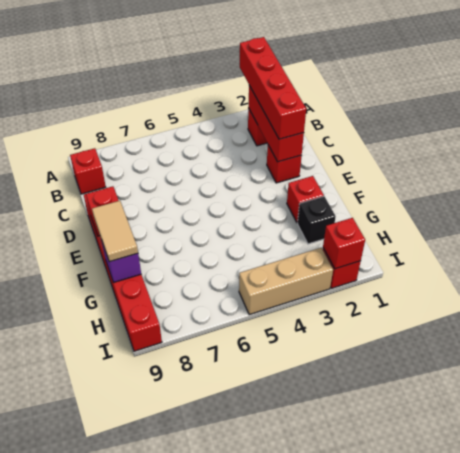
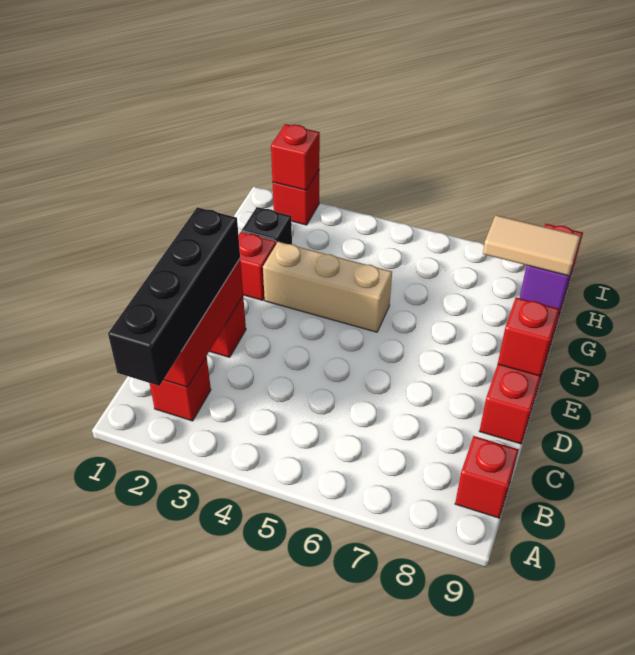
red 1x4 brick [240,37,306,139] -> black 1x4 brick [108,207,240,386]
tan 1x2 tile [92,201,138,262] -> tan 1x2 tile turned to [483,215,581,276]
tan 1x3 brick [239,248,333,315] -> tan 1x3 brick moved to [263,242,392,332]

